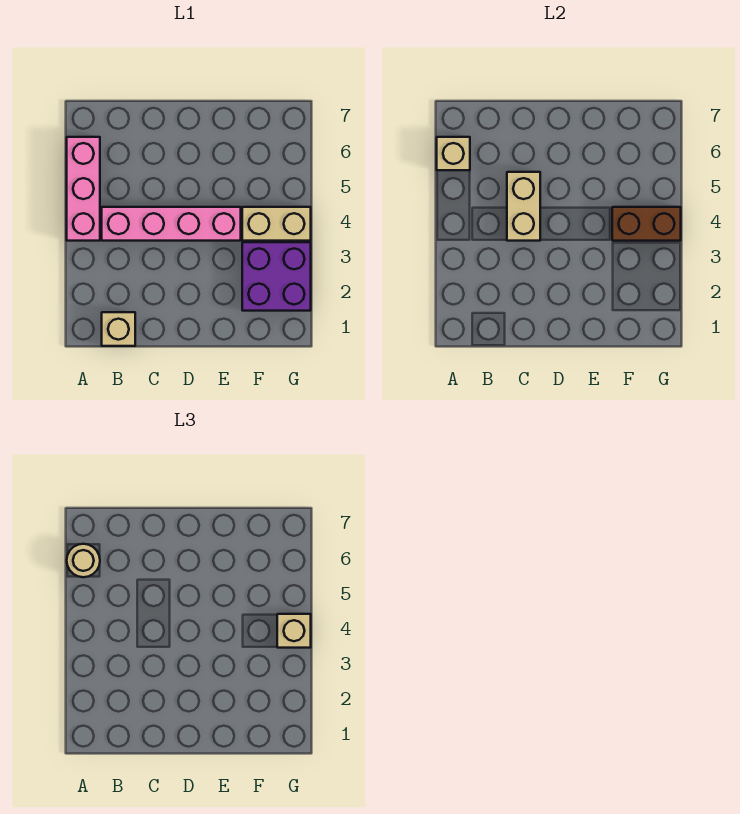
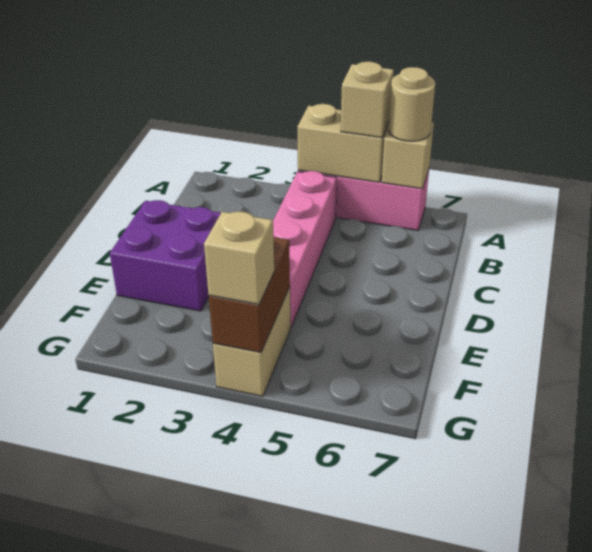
tan 1x1 brick [102,312,135,346] -> tan 1x1 brick moved to [341,62,394,138]
tan 1x2 brick [507,172,540,241] -> tan 1x2 brick moved to [298,104,389,182]
purple 2x2 brick [242,242,311,311] -> purple 2x2 brick moved to [110,200,221,311]

